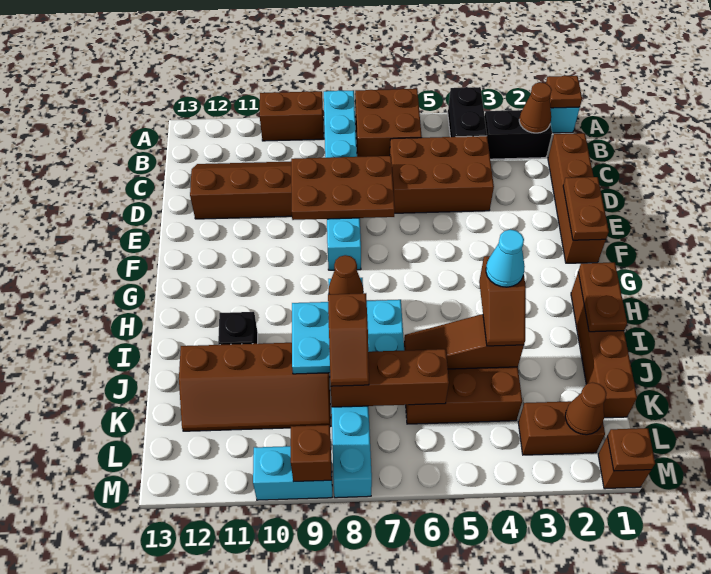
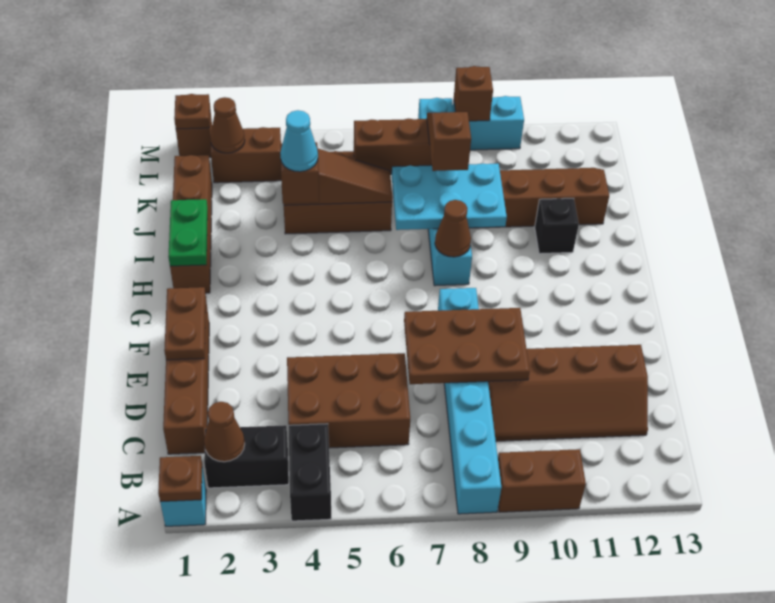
brown 2x2 brick [355,89,422,157] -> none
brown 1x2 plate [578,262,627,332] -> green 1x2 plate [168,199,208,266]

